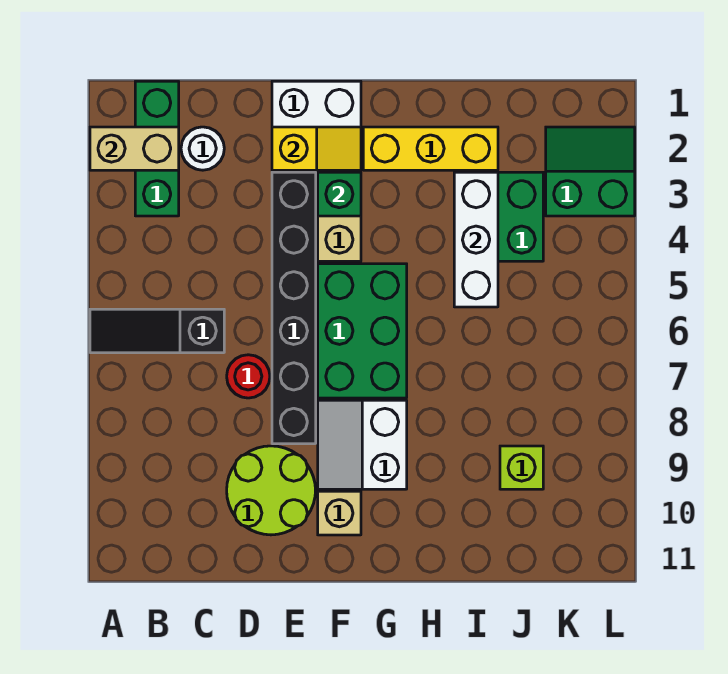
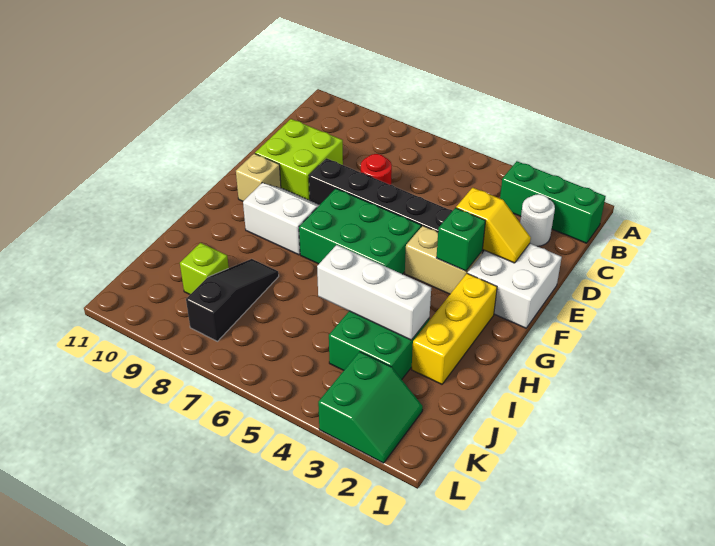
tan 1x2 brick [90,127,179,170] -> none
black 1x3 slope [90,309,224,353] -> black 1x3 slope moved to [186,259,279,341]
lime 2x2 round brick [227,446,316,535] -> lime 2x2 brick [255,119,343,200]
yellow 1x2 slope [272,127,361,170] -> yellow 1x2 slope turned to [456,188,531,263]

